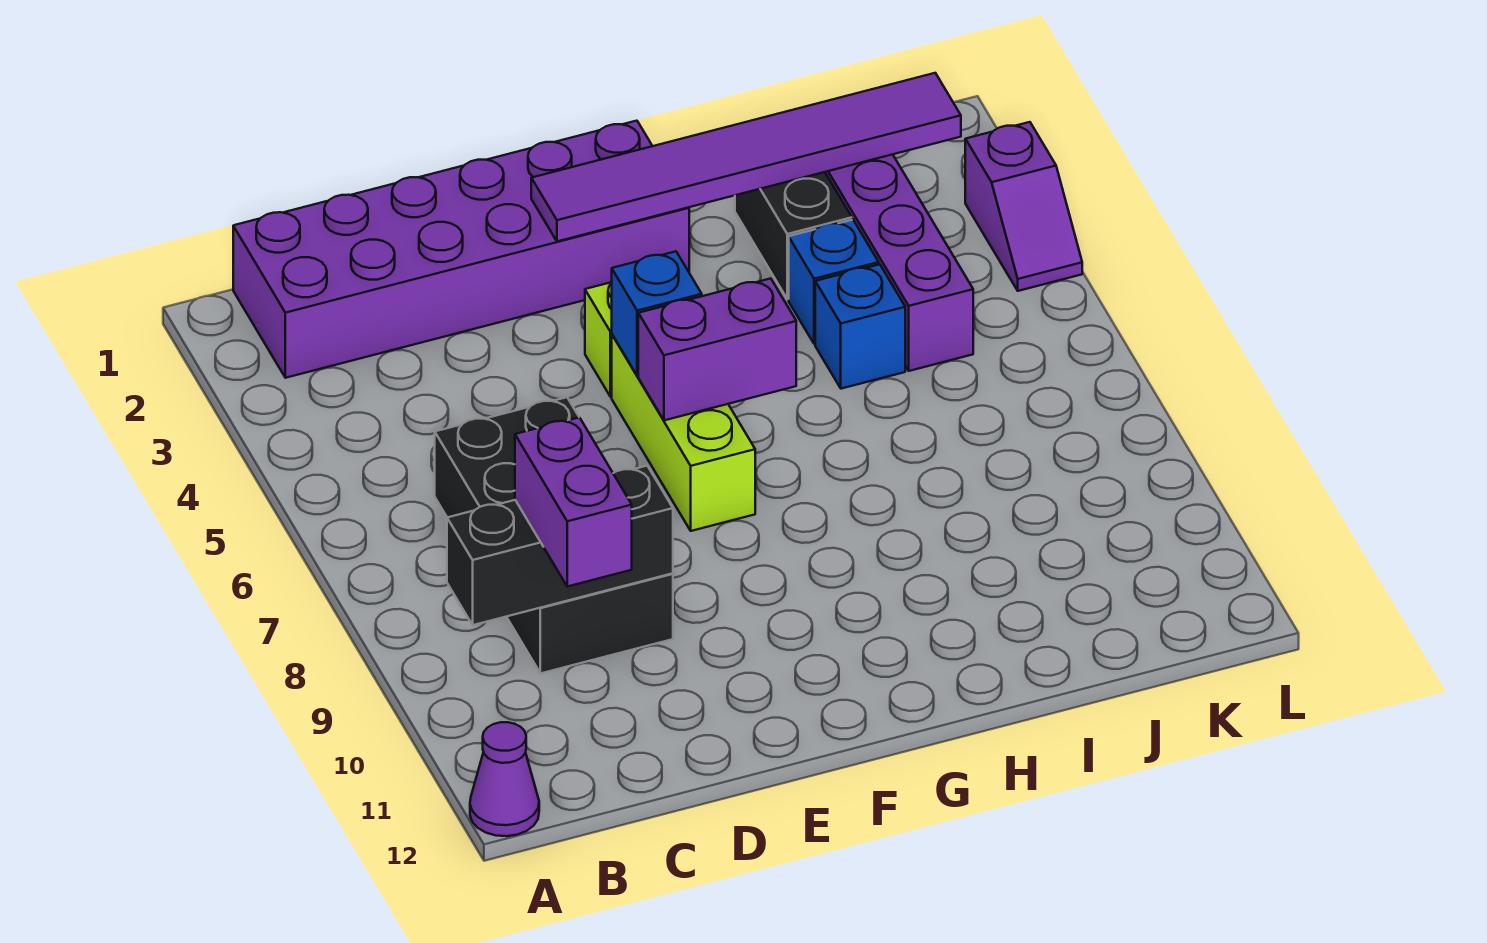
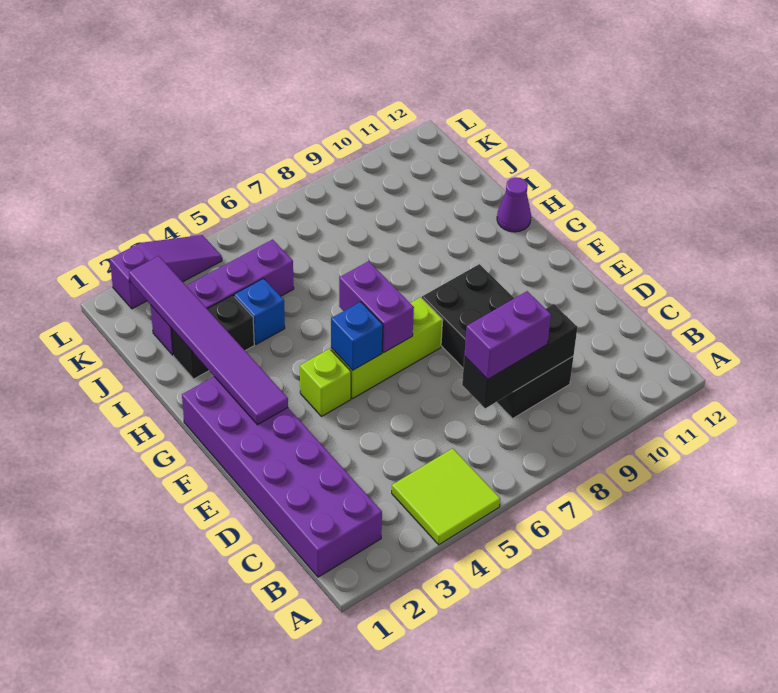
none -> lime 2x2 tile [392,448,500,545]
purple 1x1 cone [470,722,539,836] -> purple 1x1 cone moved to [497,177,531,232]
black 1x3 brick [447,466,673,625] -> black 1x3 brick turned to [462,304,577,408]
black 2x4 brick [435,397,673,673] -> black 2x4 brick turned to [422,264,573,418]
purple 1x2 brick [515,417,632,586] -> purple 1x2 brick moved to [464,291,551,379]
blue 1x1 brick [815,264,905,389] -> none
purple 1x2 slope [965,122,1082,291] -> purple 1x3 slope [110,235,222,309]

